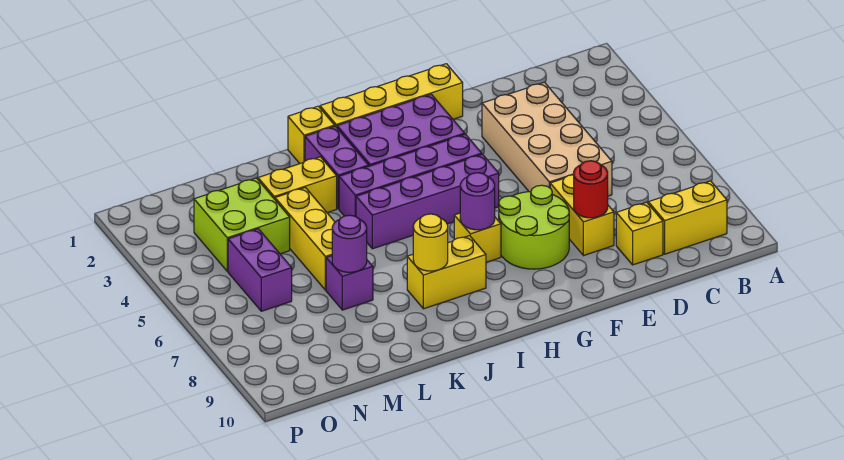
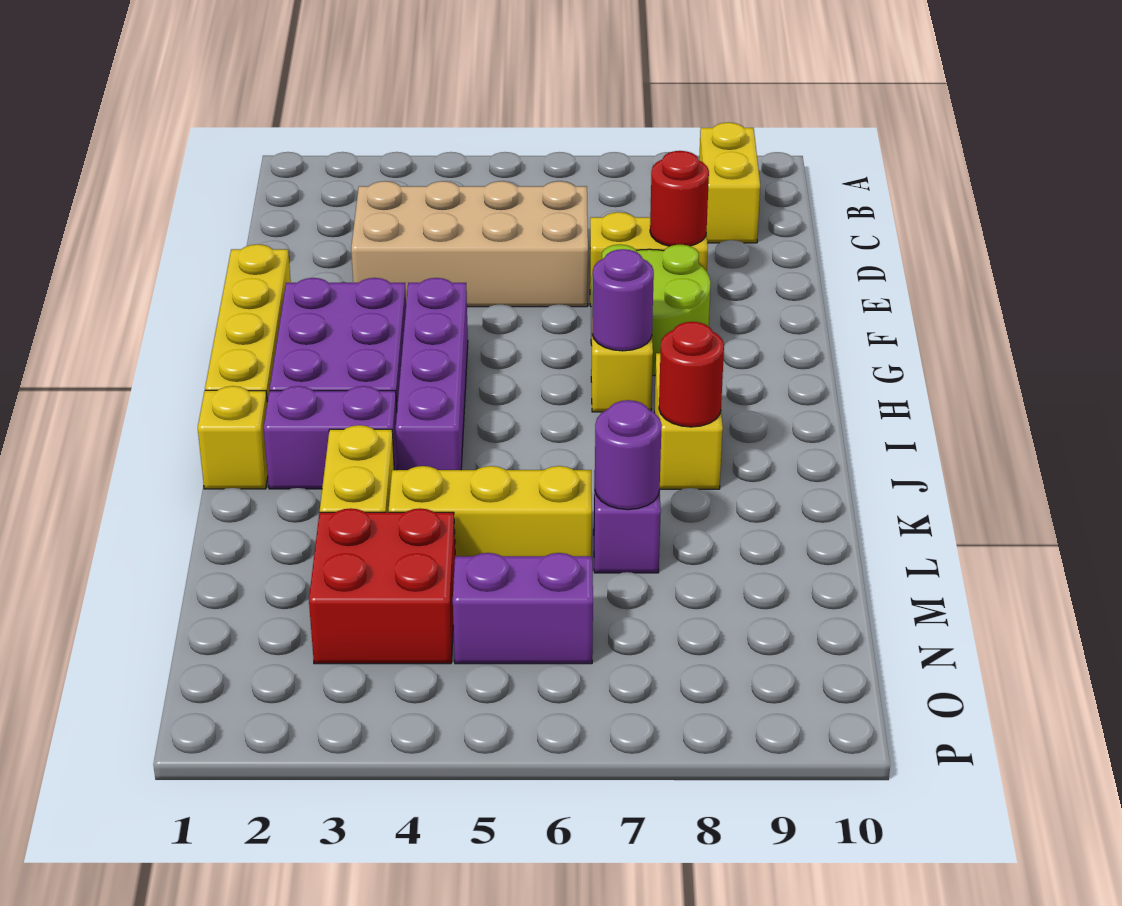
yellow 1x1 brick [616,202,663,265] -> none
purple 1x4 brick [356,154,499,249] -> none
yellow 1x1 round brick [413,214,448,271] -> red 1x1 round brick [659,322,724,427]
lime 2x2 brick [194,178,290,271] -> red 2x2 brick [309,508,455,664]

